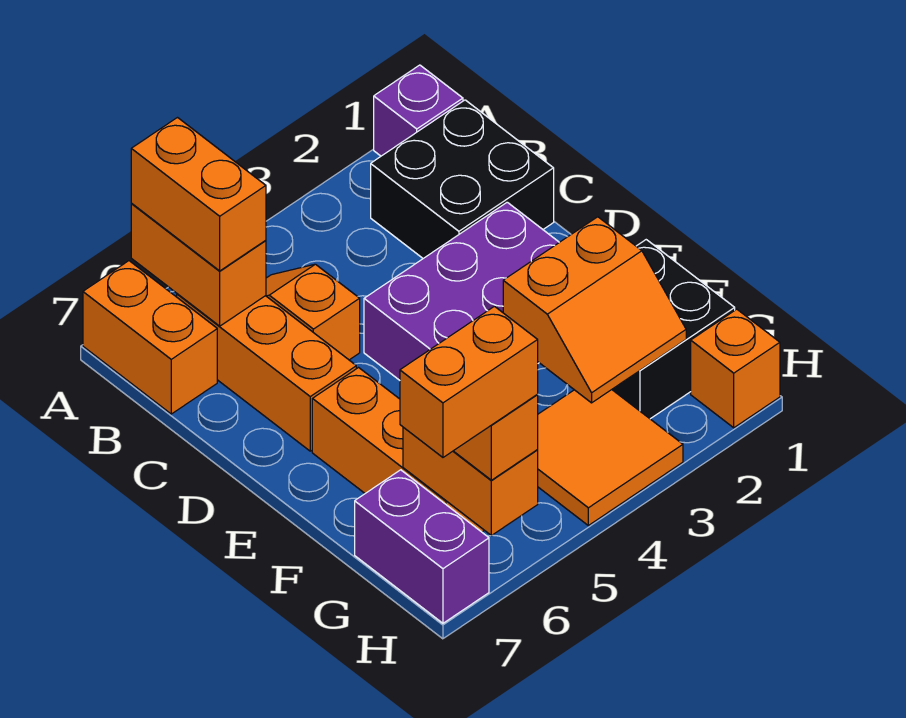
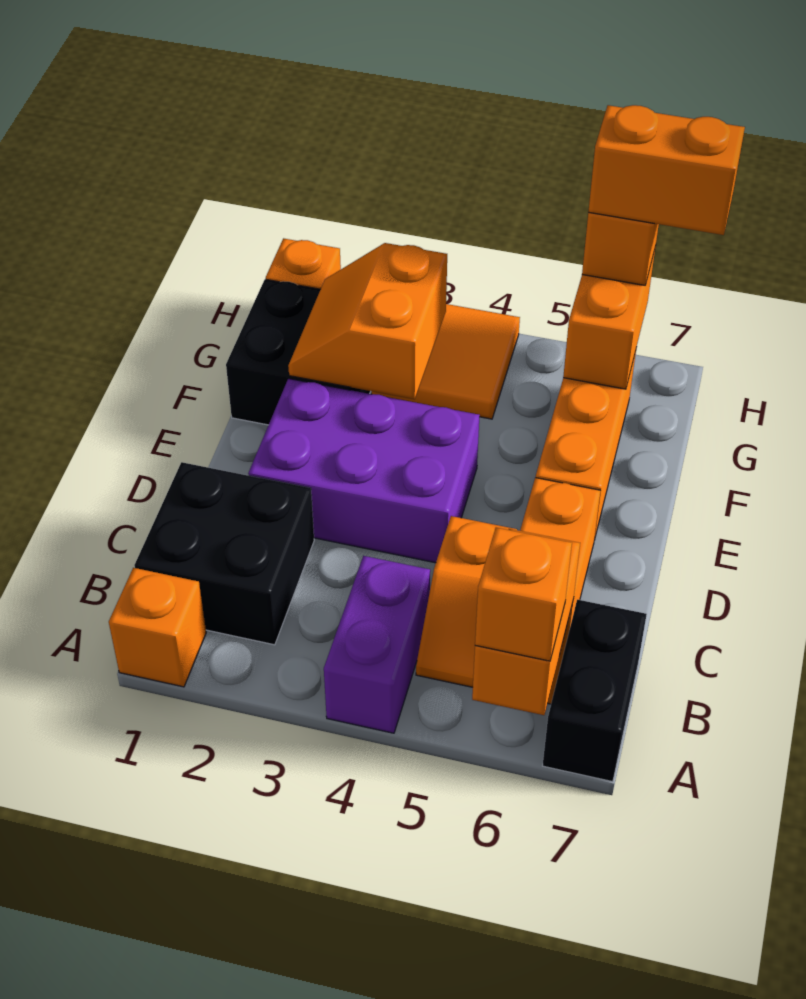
purple 1x1 brick [374,65,463,156] -> orange 1x1 brick [109,568,206,687]
orange 1x2 brick [131,118,266,271] -> orange 1x1 brick [475,528,572,661]
orange 1x2 brick [83,261,217,414] -> black 1x2 brick [543,600,647,782]
orange 2x2 slope [503,217,686,403] -> orange 2x2 slope turned to [288,243,447,399]
purple 1x2 brick [355,470,489,623] -> purple 1x2 brick moved to [324,556,430,733]

